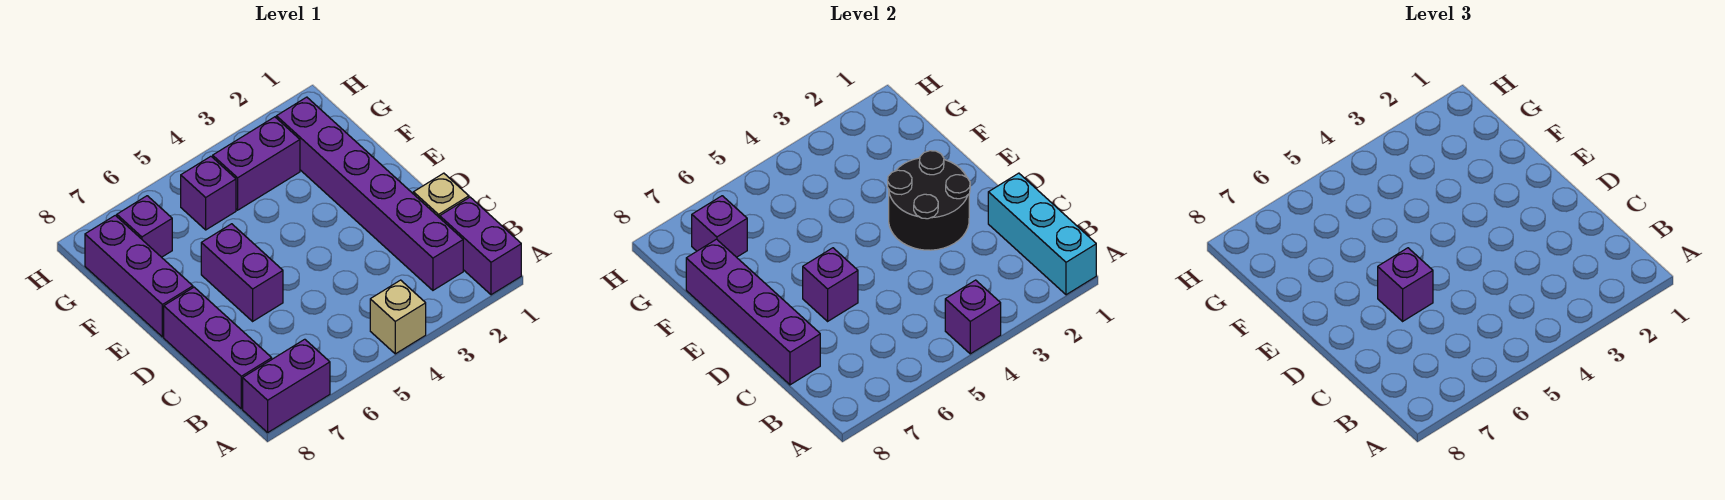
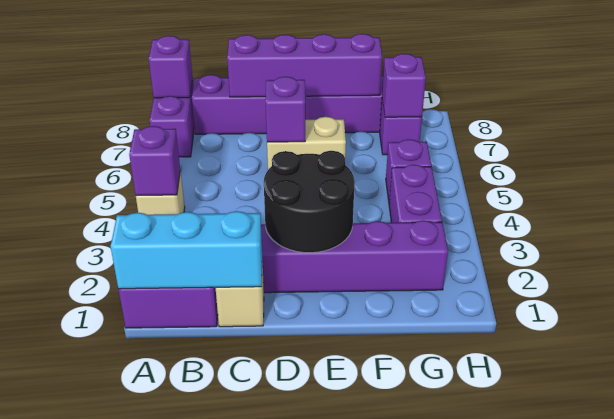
purple 1x2 brick [201,224,283,321] -> tan 1x2 brick [267,117,346,169]
purple 1x1 brick [1378,248,1433,321] -> purple 1x1 brick moved to [149,36,193,98]

